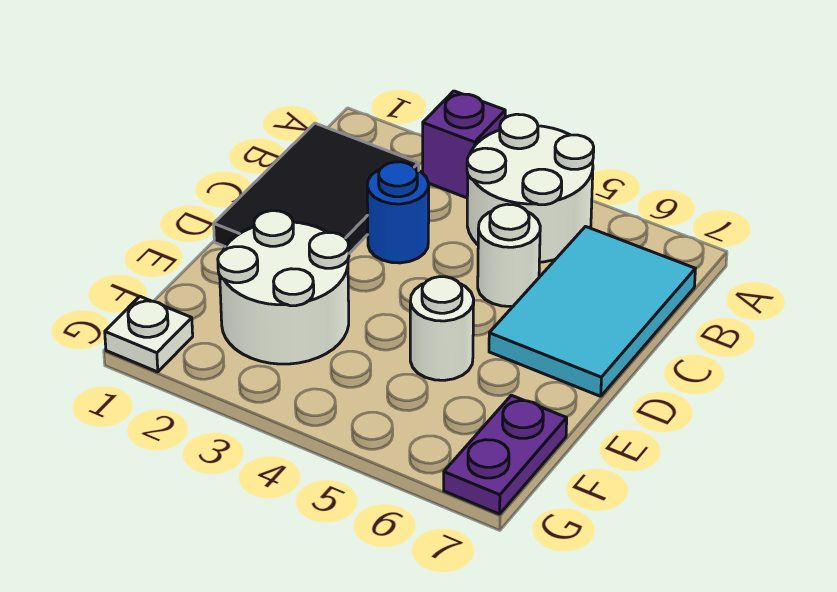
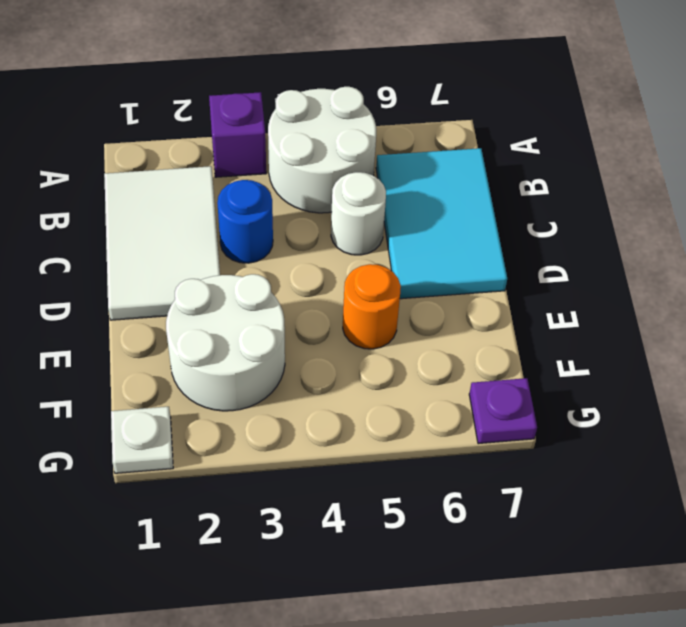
black 2x3 tile [214,123,419,253] -> white 2x3 tile [104,166,220,320]
white 1x1 round brick [410,277,474,380] -> orange 1x1 round brick [343,264,401,349]
purple 1x2 plate [444,395,567,514] -> purple 1x1 plate [469,378,537,444]

